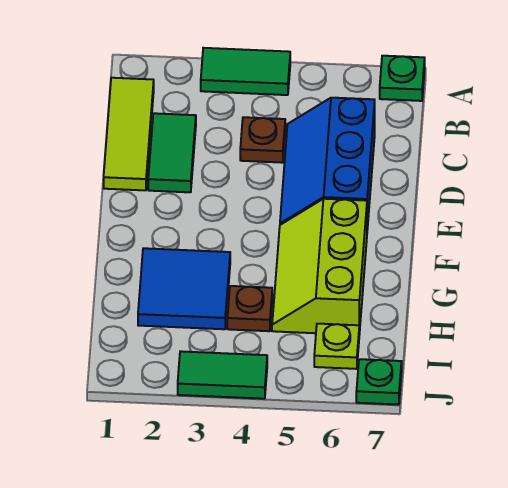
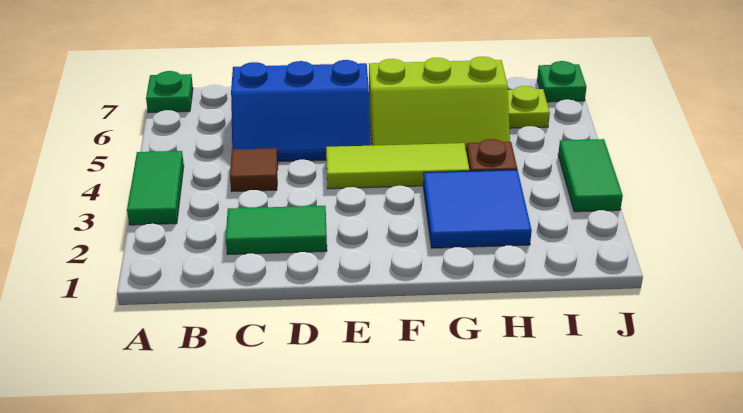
lime 1x3 tile [104,78,154,190] -> lime 1x3 tile moved to [326,143,469,189]
brown 1x1 plate [240,117,285,163] -> brown 1x1 tile [230,148,278,191]

